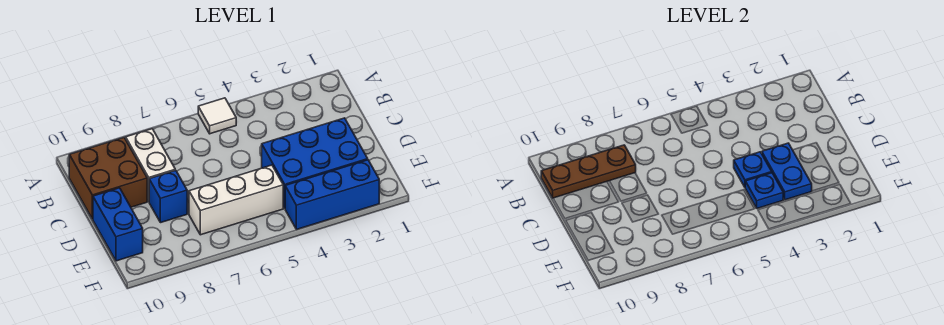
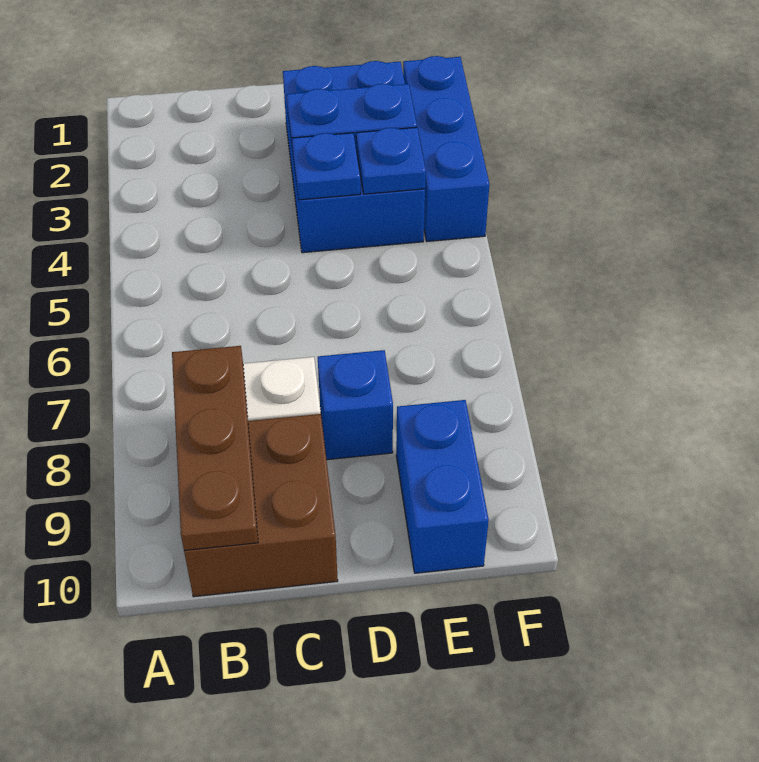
white 1x1 tile [198,98,236,134] -> none
blue 1x2 brick [93,188,143,261] -> blue 1x2 brick turned to [396,400,489,573]
white 1x3 brick [189,165,283,235] -> none

